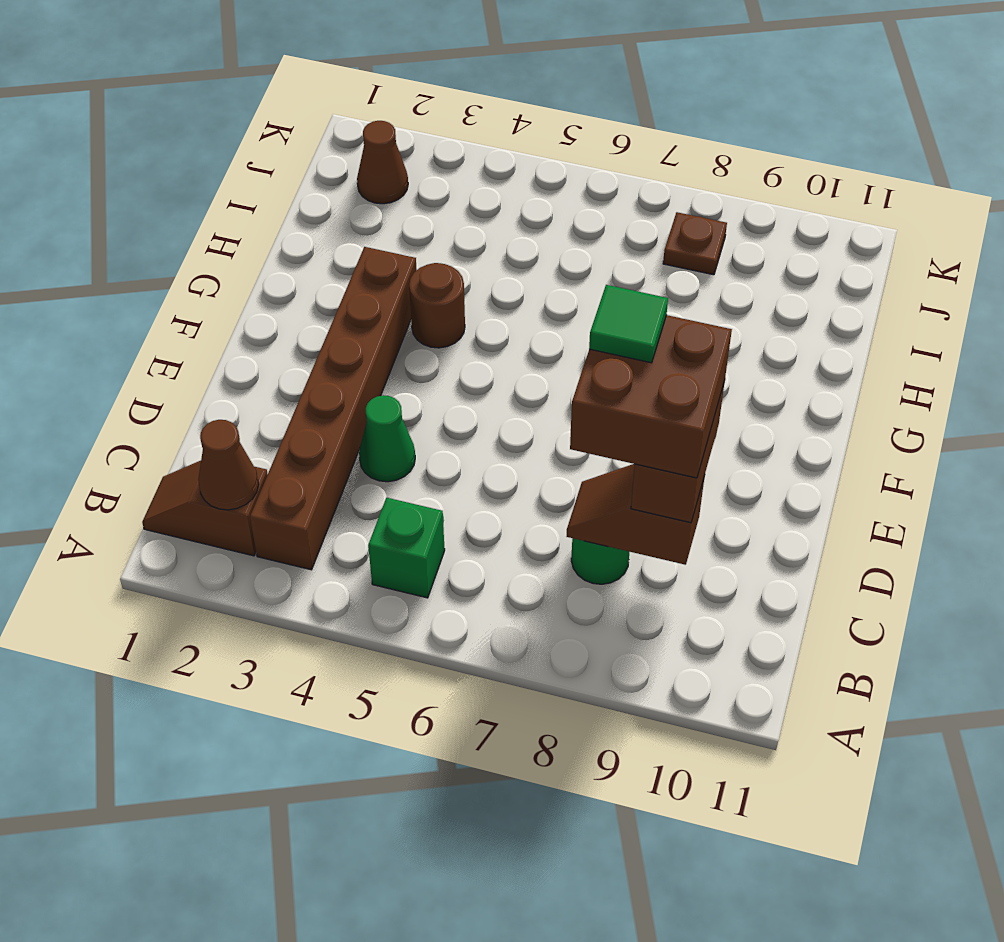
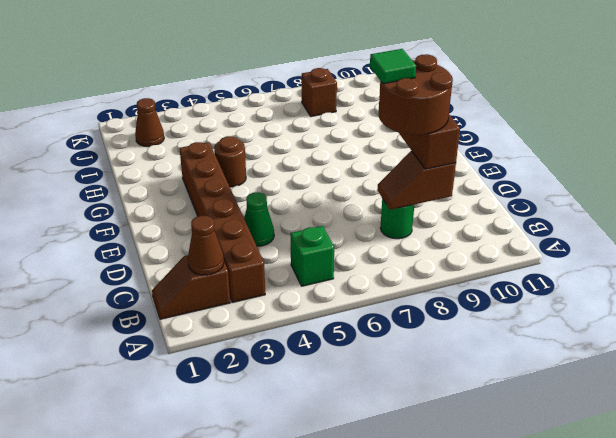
brown 2x2 brick [570,315,732,478] -> brown 2x2 round brick [379,54,453,135]
brown 1x1 plate [663,212,727,275] -> brown 1x1 brick [302,68,337,116]

